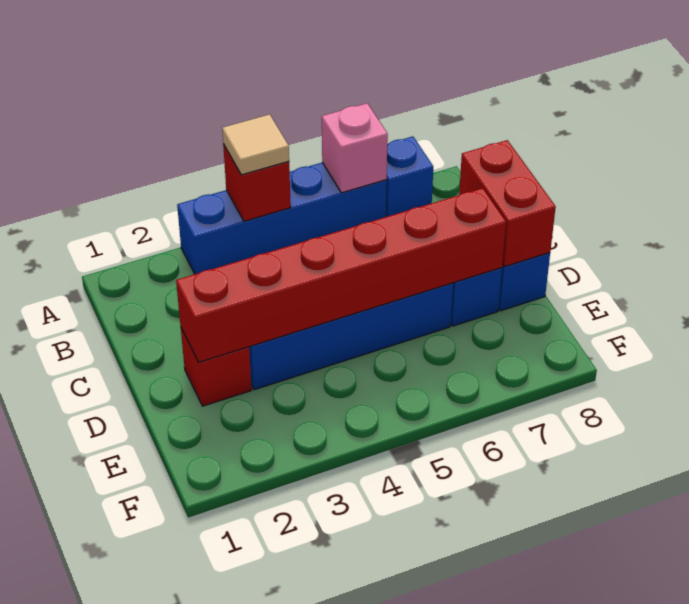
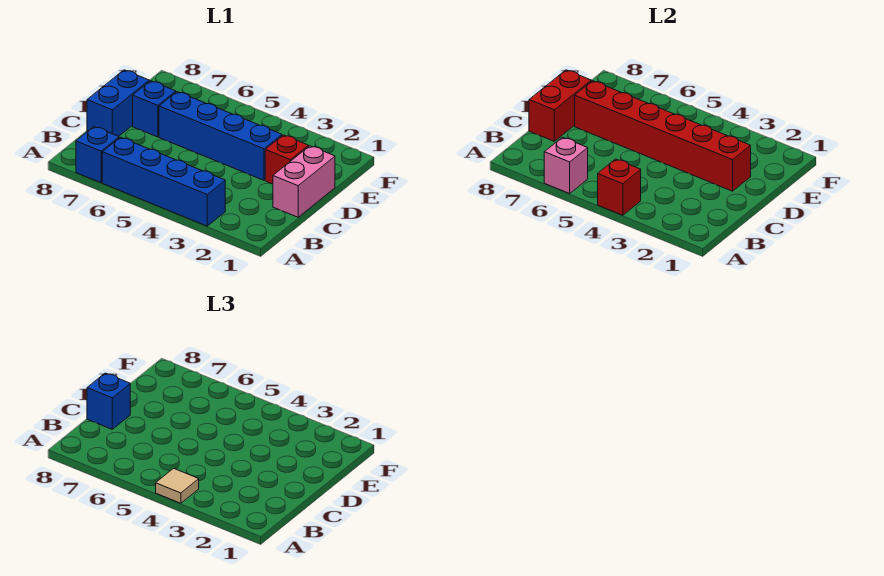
none -> pink 1x2 brick [273,146,335,217]
none -> blue 1x1 brick [87,373,130,429]

